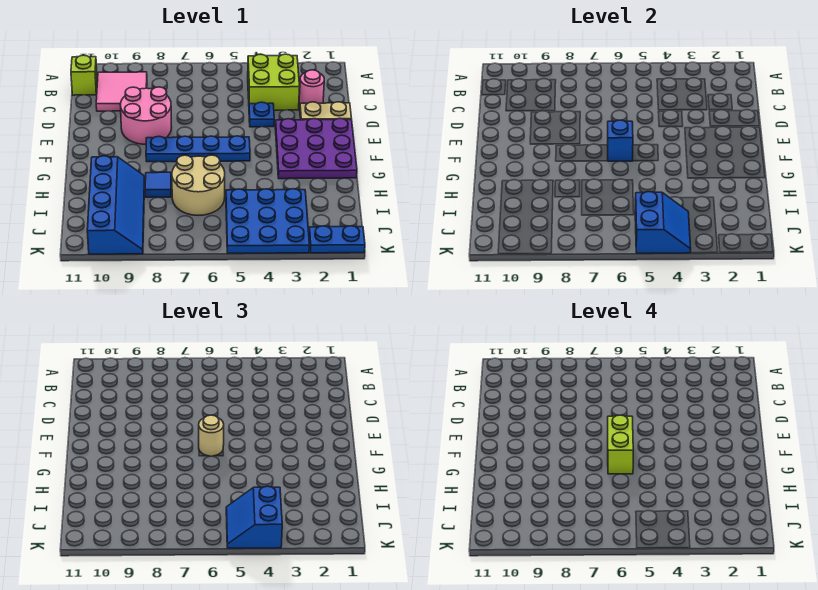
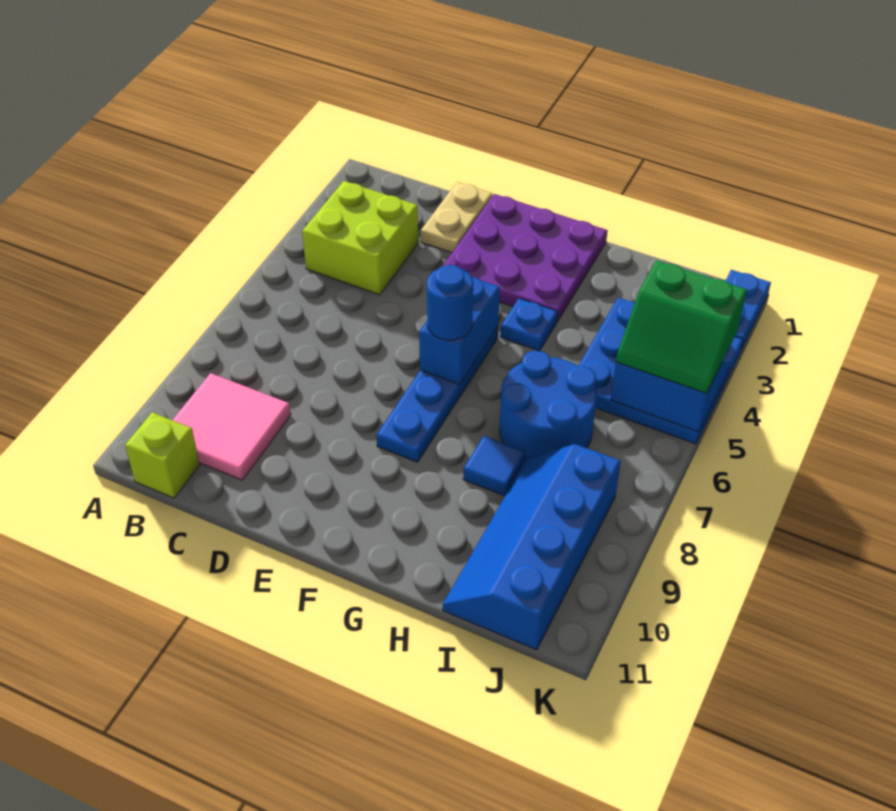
pink 1x1 round brick [299,70,324,103] -> none
blue 1x1 plate [249,102,274,127] -> blue 1x1 plate moved to [501,298,558,351]
pink 2x2 round brick [120,87,172,144] -> none
blue 1x1 brick [608,120,633,161] -> blue 1x2 brick [419,277,500,384]
tan 1x1 round brick [199,415,224,456] -> blue 1x1 round brick [427,265,473,340]
lime 1x2 brick [608,415,633,474] -> none
tan 2x2 round brick [172,155,225,215] -> blue 2x2 round brick [500,351,597,461]
blue 2x4 slope [87,156,145,254] -> blue 2x4 slope turned to [443,444,621,650]
blue 2x2 slope [226,486,282,548] -> green 2x2 slope [616,260,747,393]

